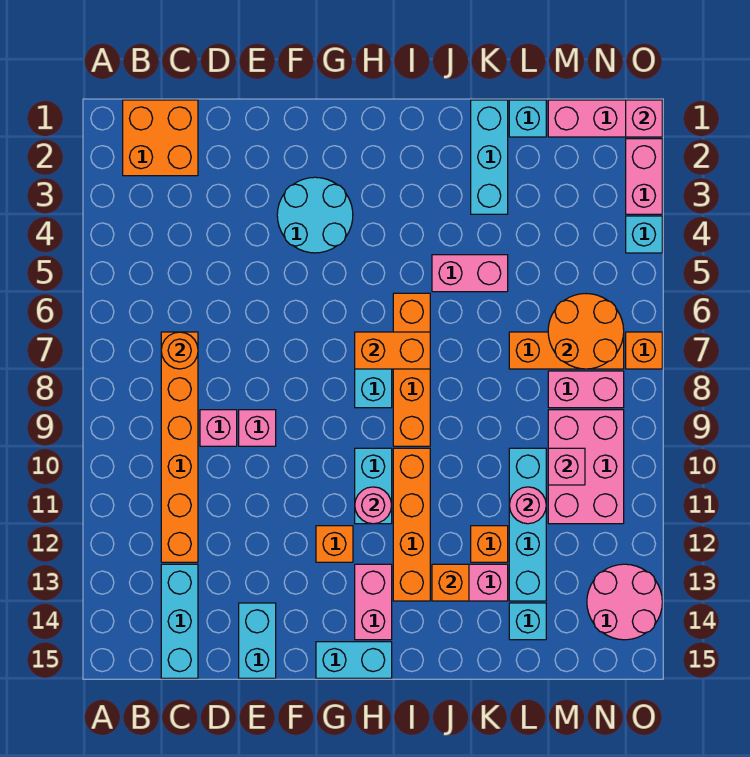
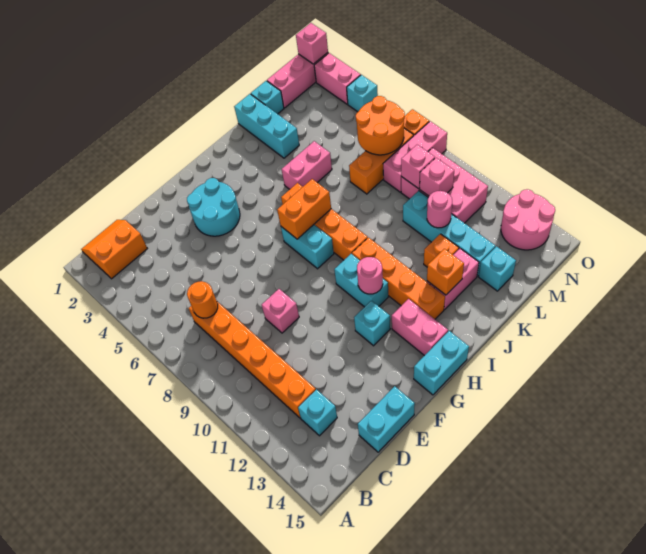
orange 2x2 brick [123,100,198,176] -> orange 2x2 slope [81,220,147,279]
cyan 1x3 brick [161,564,198,678] -> cyan 1x1 brick [298,390,337,436]
pink 1x1 brick [200,410,237,446] -> pink 1x1 brick moved to [401,145,435,189]
cyan 1x2 brick [239,603,276,678] -> cyan 1x2 brick turned to [358,386,415,452]
orange 1x1 brick [316,526,353,562] -> cyan 1x1 brick [354,301,390,346]
pink 1x2 brick [548,371,624,408] -> pink 1x3 brick [383,121,447,192]

